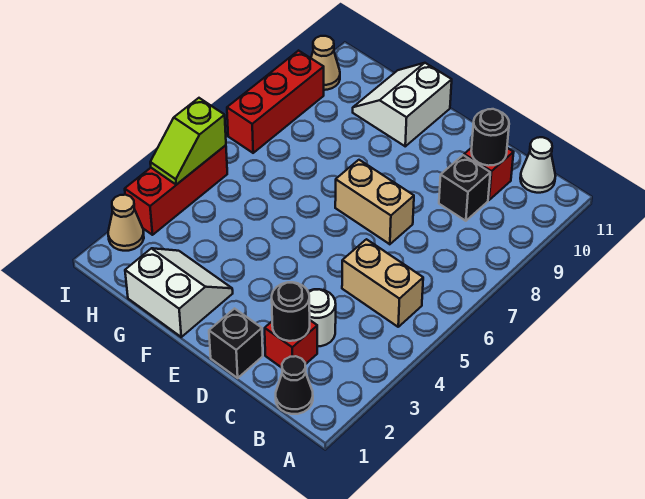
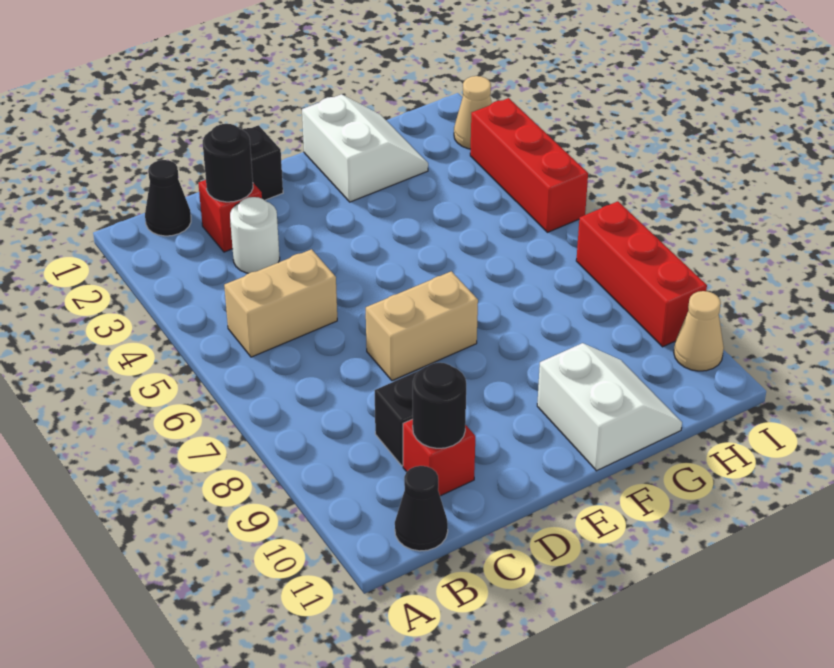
white 1x1 cone [520,137,555,193] -> black 1x1 cone [395,466,448,551]
white 2x2 slope [125,248,233,337] -> white 2x2 slope turned to [302,94,428,202]
lime 1x2 slope [150,98,226,185] -> none

